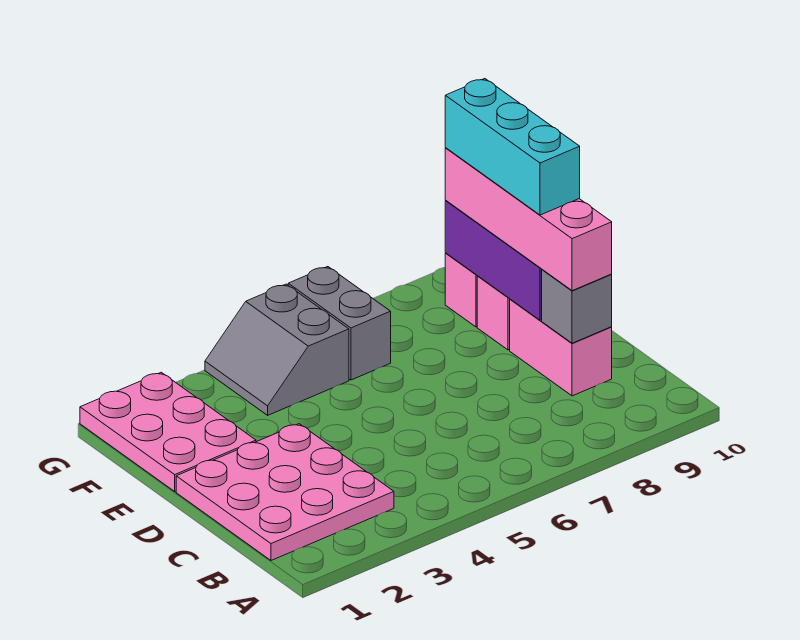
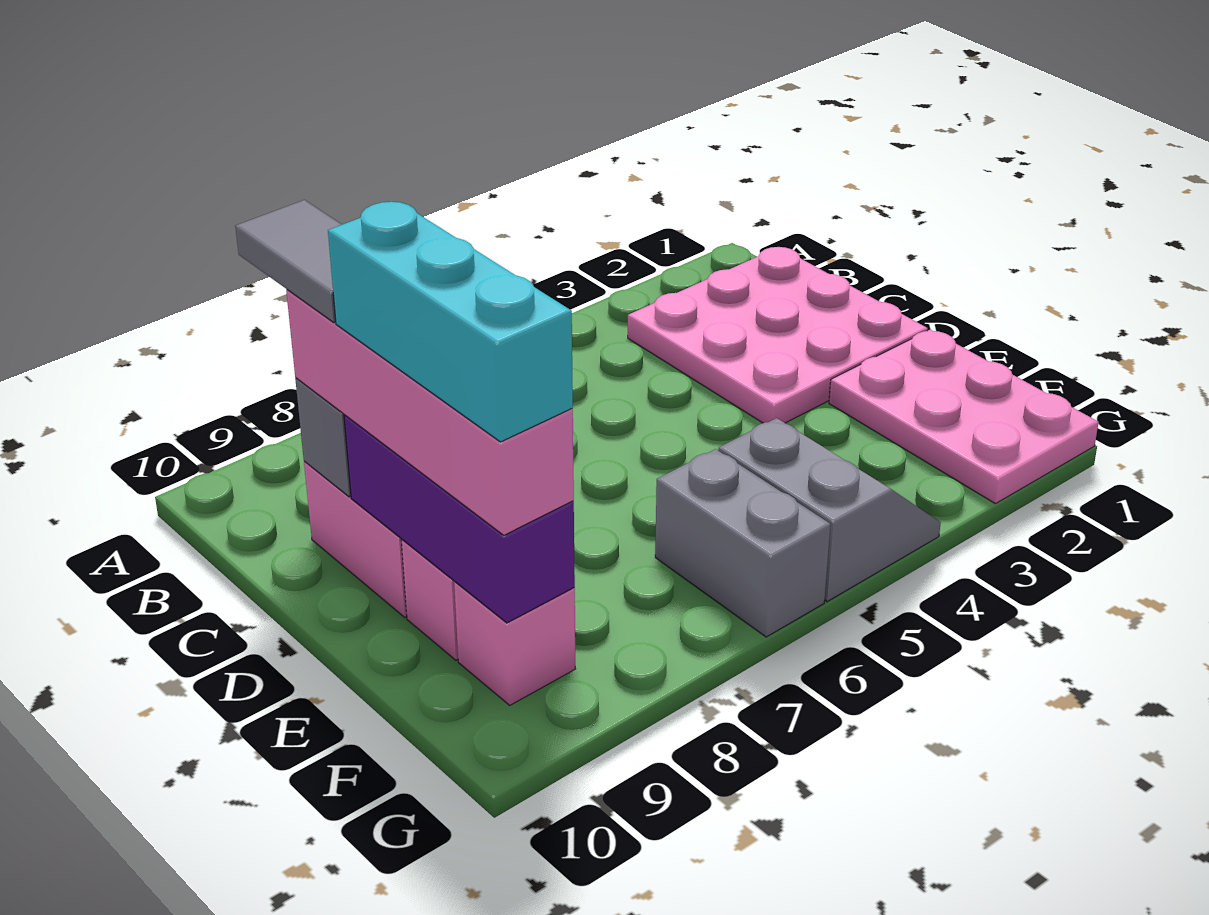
none -> grey 1x2 tile [235,200,342,322]

